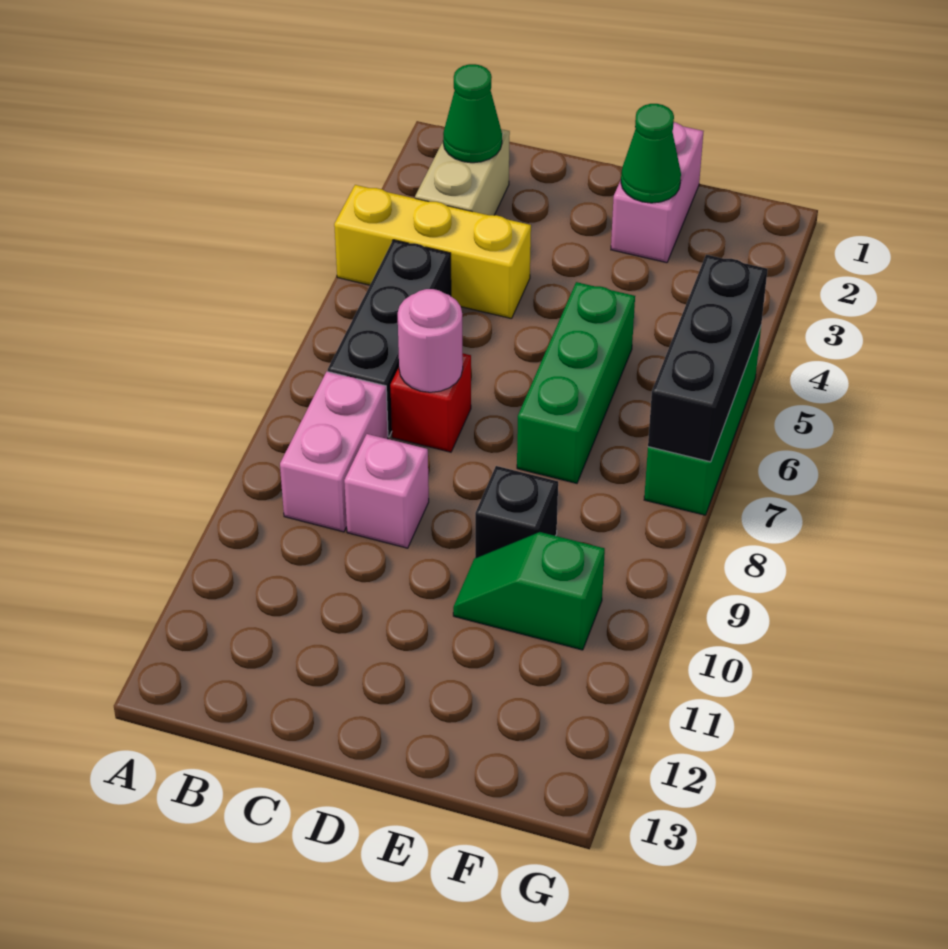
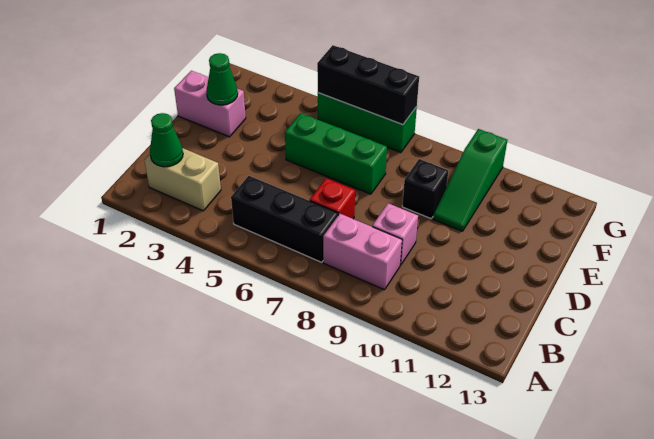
yellow 1x3 brick [334,185,531,319] -> none
pink 1x1 round brick [398,289,463,392] -> none
green 1x2 slope [453,532,605,650] -> green 1x3 slope [433,129,507,231]

